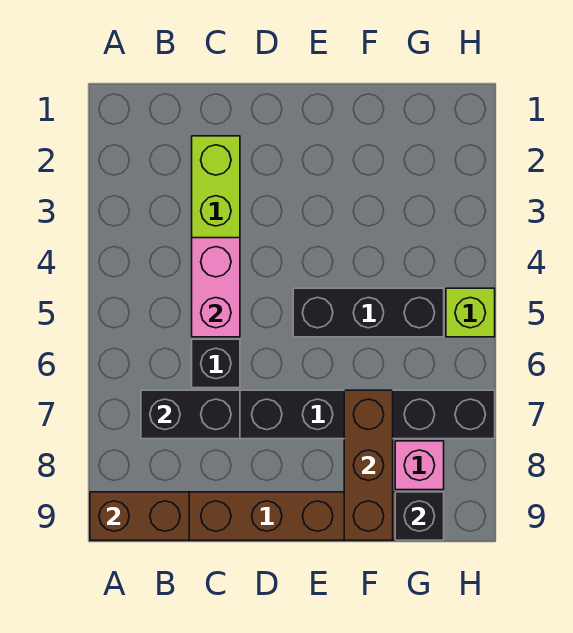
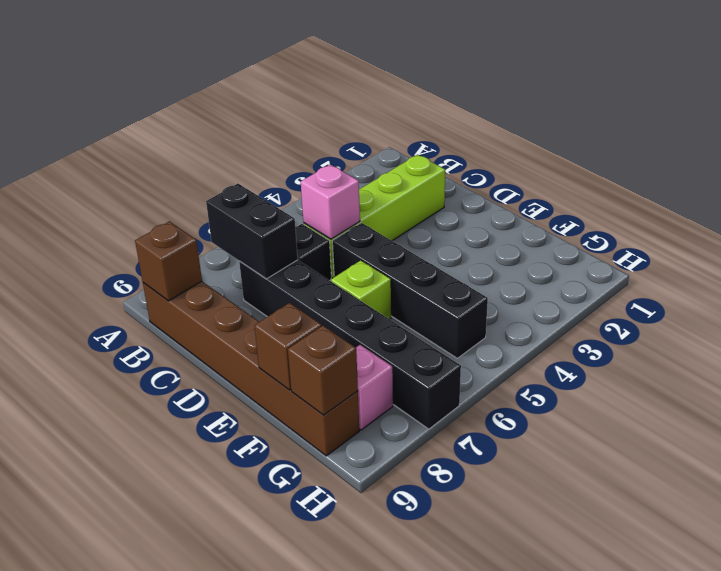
brown 1x2 brick [90,492,189,540] -> brown 1x1 brick [135,221,202,301]
pink 1x2 brick [192,238,240,337] -> pink 1x1 brick [301,164,360,239]
black 1x3 brick [293,288,444,337] -> black 1x4 brick [332,223,488,358]
brown 1x3 brick [344,390,393,540] -> brown 1x1 brick [254,303,321,390]
black 1x1 brick [395,492,444,540] -> brown 1x1 brick [288,326,358,415]
lime 1x1 brick [446,288,495,337] -> lime 1x1 brick moved to [331,260,391,319]

